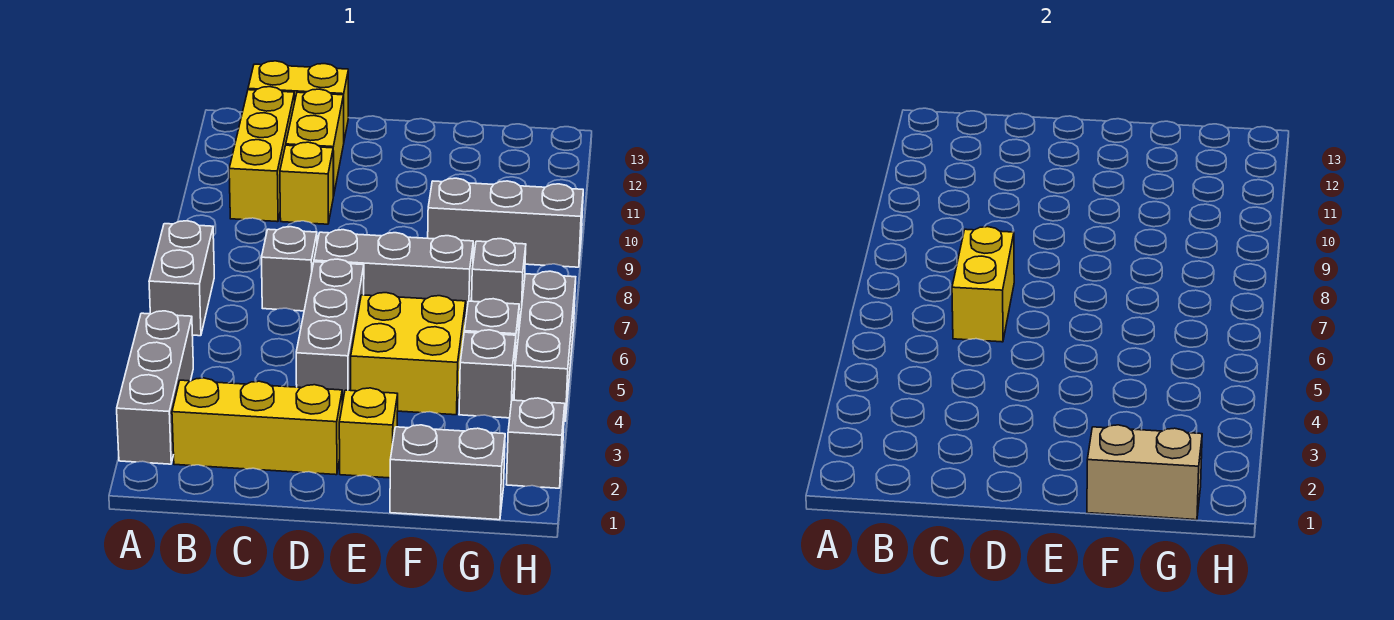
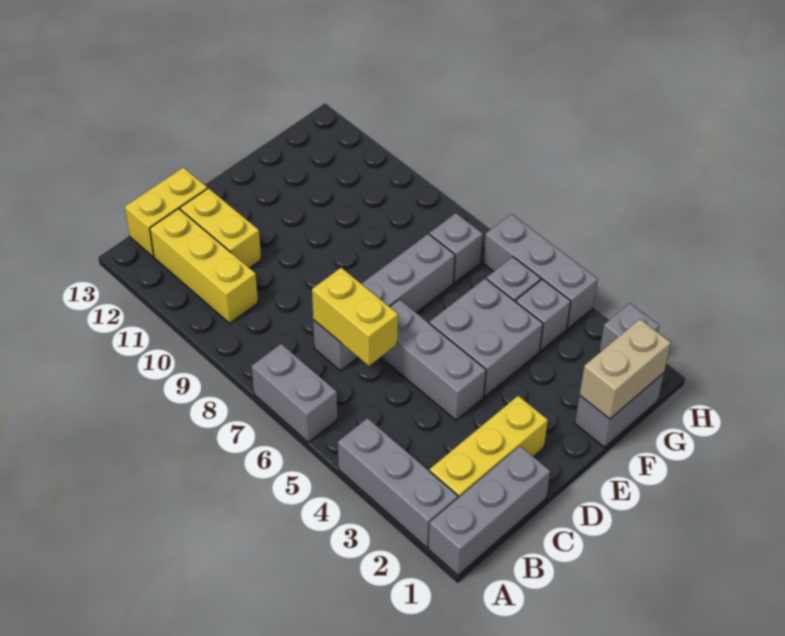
yellow 1x1 brick [280,142,333,224] -> none
yellow 1x1 brick [339,388,398,478] -> none
yellow 2x2 brick [351,293,466,415] -> grey 2x2 brick [429,278,543,397]
grey 1x3 brick [428,178,583,267] -> grey 1x3 brick moved to [428,446,550,575]

